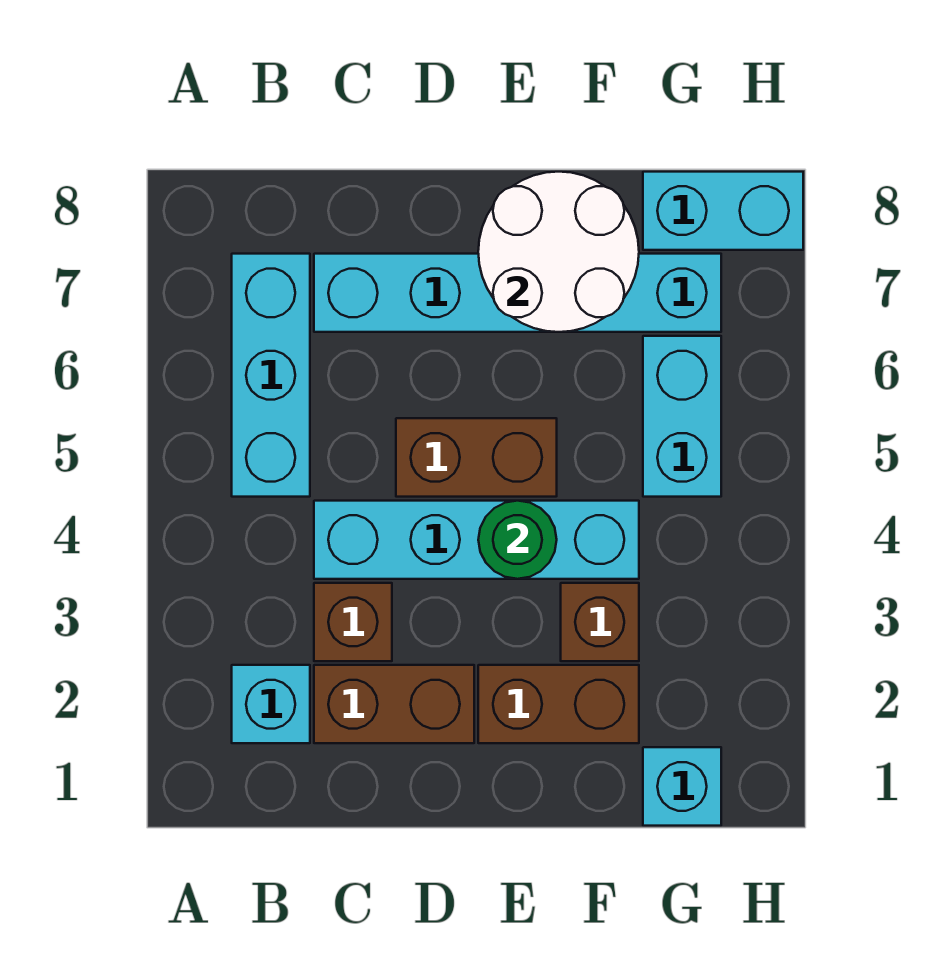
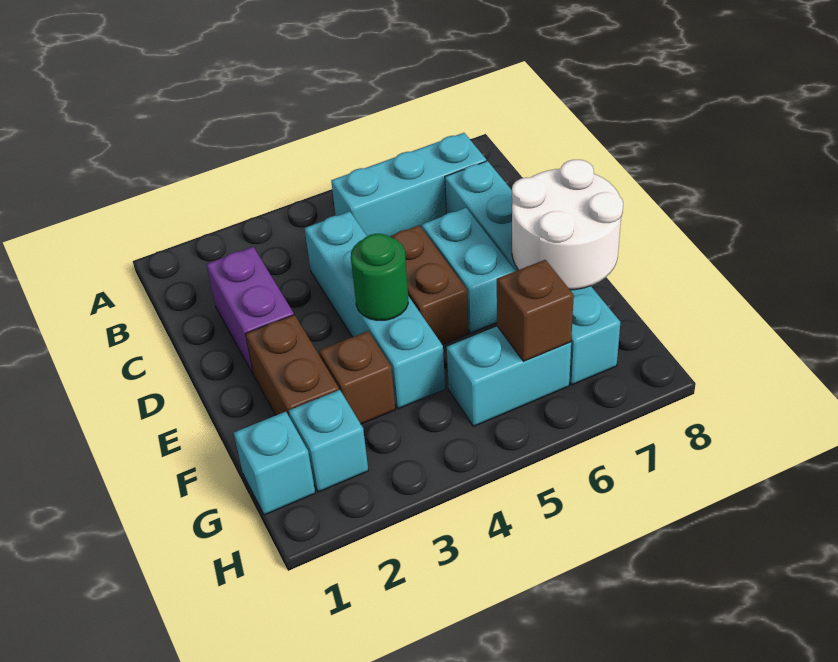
cyan 1x1 brick [232,665,310,743] -> cyan 1x1 brick moved to [289,390,368,492]
brown 1x2 brick [314,665,474,743] -> purple 1x2 brick [206,247,294,375]
brown 1x1 brick [314,583,392,661] -> brown 1x1 brick moved to [497,260,574,361]
cyan 1x2 brick [643,172,803,250] -> cyan 1x2 brick moved to [422,208,515,333]

